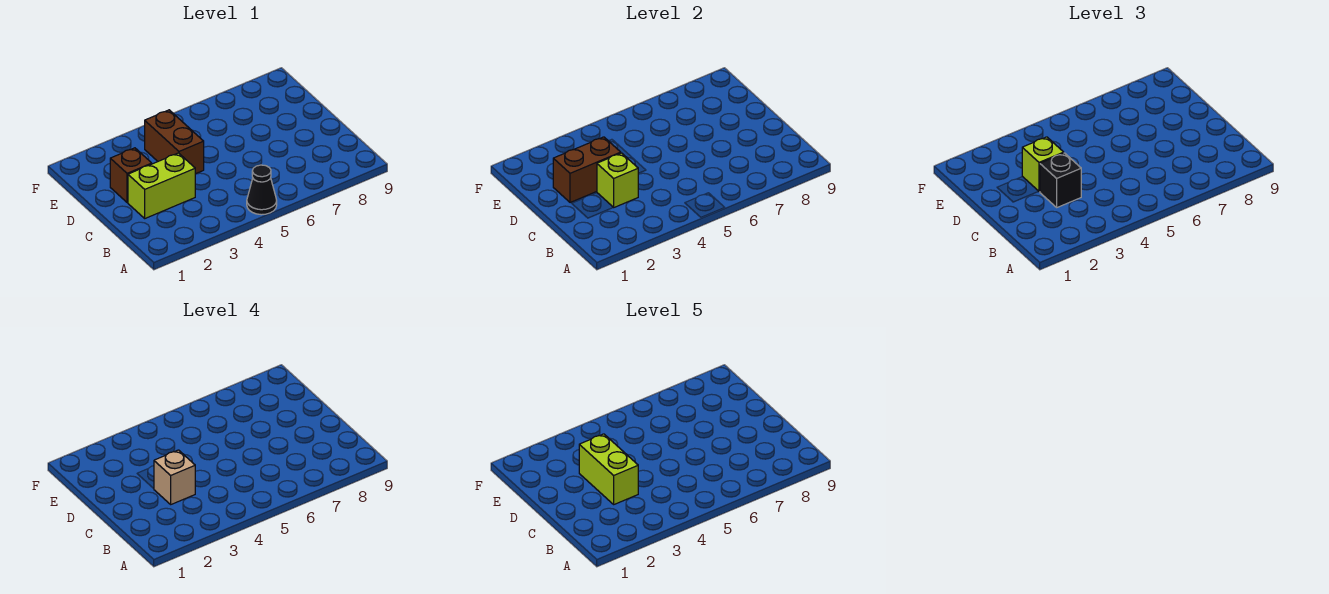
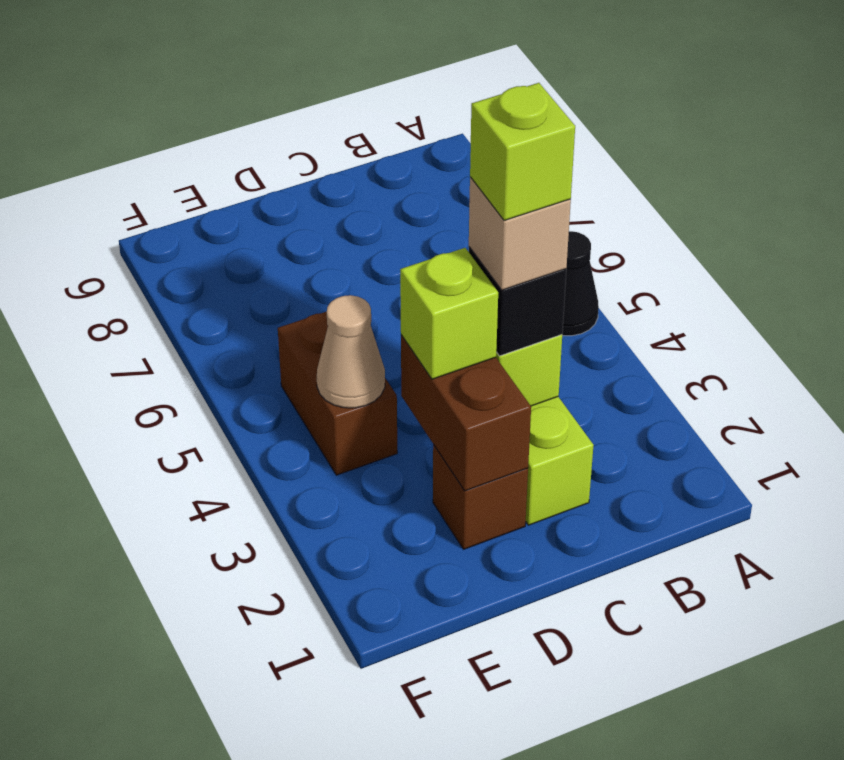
lime 1x2 brick [579,434,638,504] -> lime 1x1 brick [470,83,575,221]
brown 1x2 brick [144,110,204,174] -> brown 1x2 brick turned to [278,312,397,475]
none -> tan 1x1 cone [317,295,385,408]

